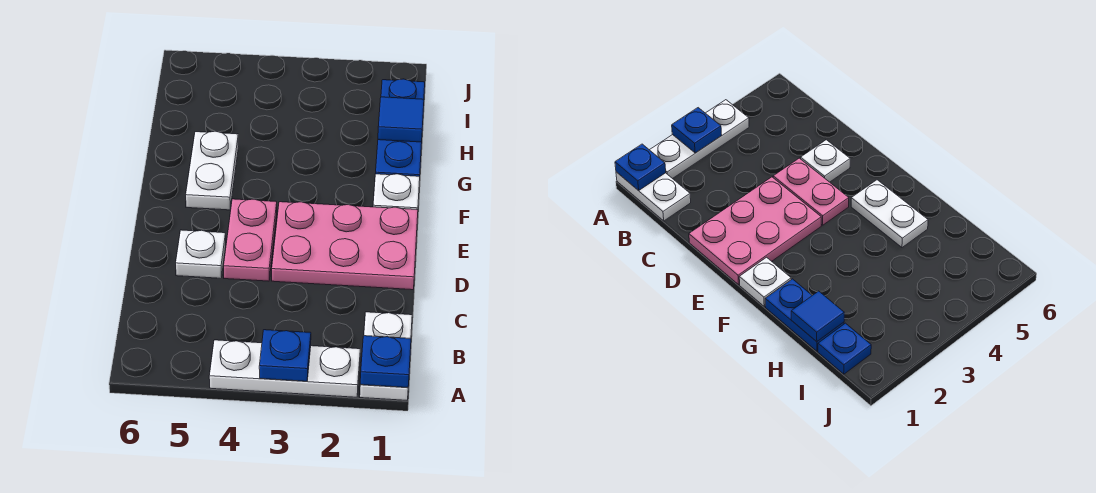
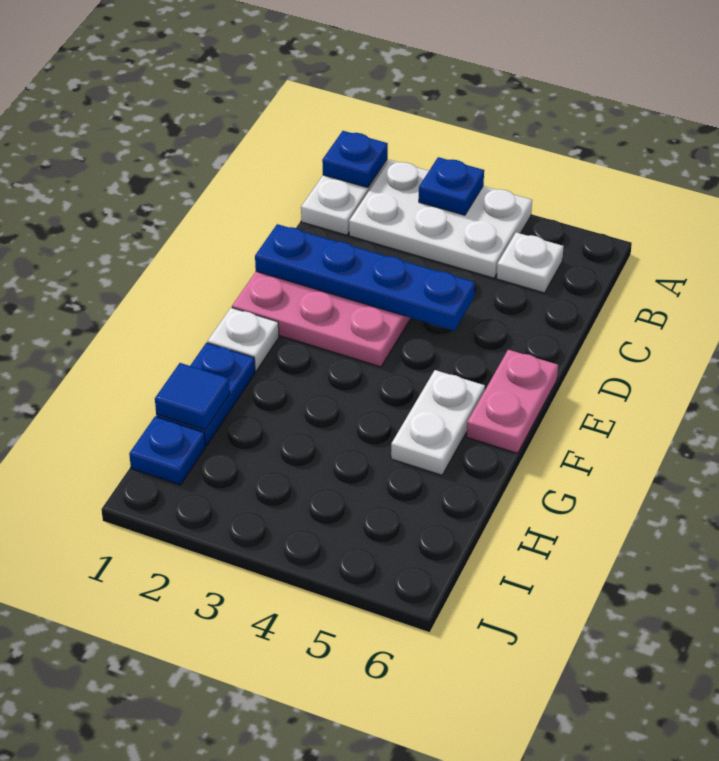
white 1x3 plate [209,340,360,397] -> white 2x3 plate [349,160,532,278]
none -> blue 1x4 plate [255,224,475,331]
pink 1x2 plate [224,199,277,281] -> pink 1x2 plate moved to [467,350,558,453]
white 1x1 plate [176,230,226,278] -> white 1x1 plate moved to [497,232,564,293]

